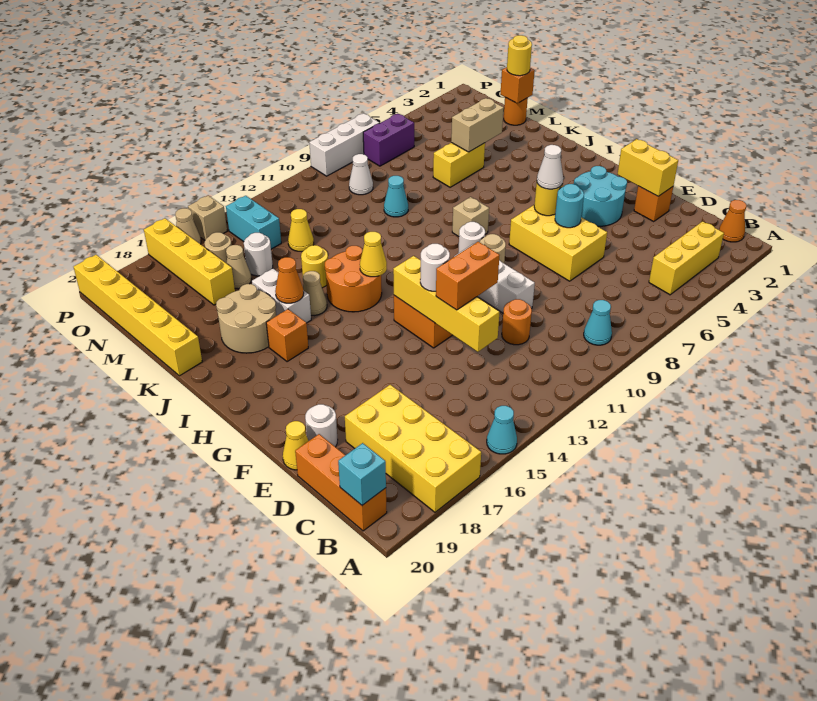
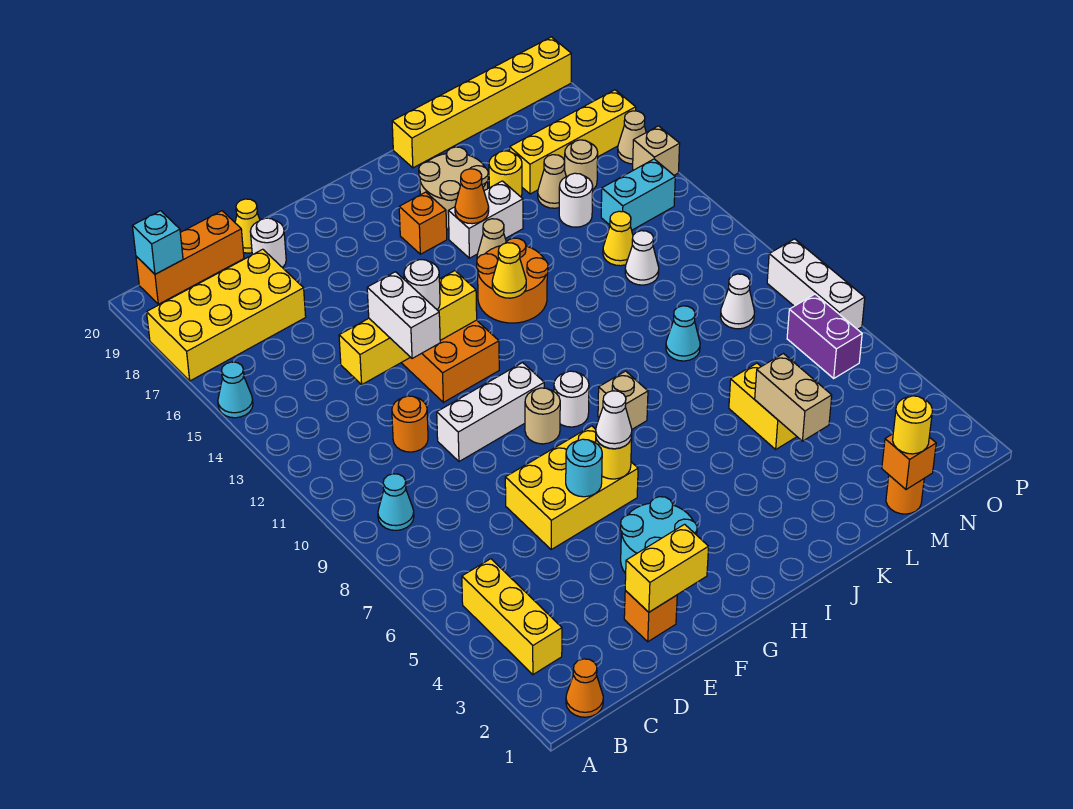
orange 1x2 brick [436,242,500,310] -> white 1x2 brick [367,272,440,359]
yellow 1x1 round brick [301,245,328,288] -> yellow 1x1 round brick moved to [489,151,522,197]
none -> white 1x1 cone [625,231,659,285]

